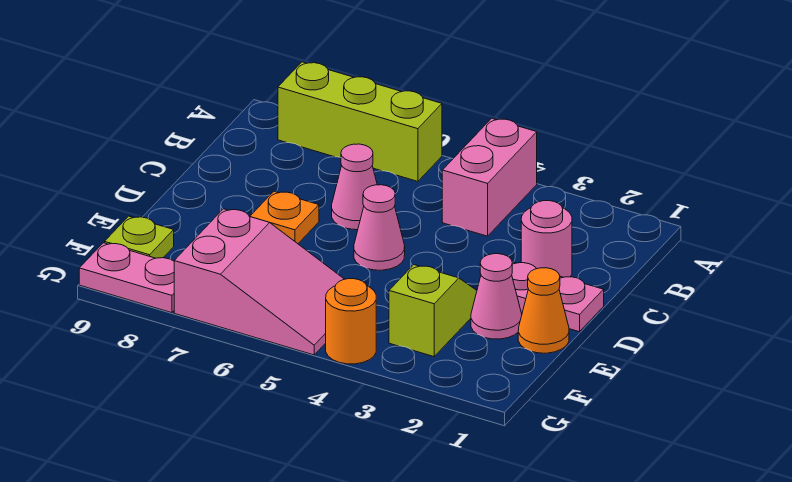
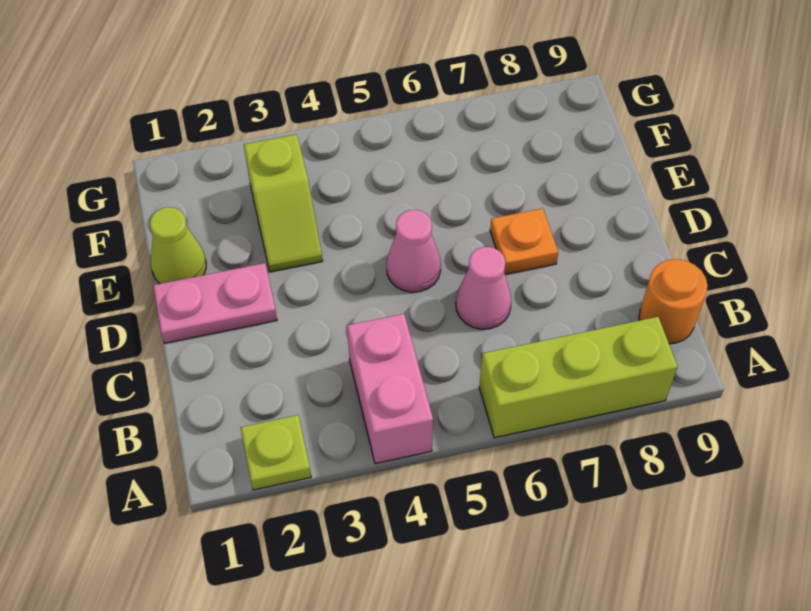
pink 1x1 round brick [521,201,572,277] -> none
orange 1x1 cone [518,268,569,353] -> lime 1x1 cone [150,207,206,284]
pink 1x1 cone [471,254,522,339] -> none
pink 2x3 slope [174,209,344,355] -> none
lime 1x1 plate [105,216,174,258] -> lime 1x1 plate moved to [241,415,311,490]
orange 1x1 round brick [326,279,376,364] -> orange 1x1 round brick moved to [639,259,708,344]
pink 1x2 plate [79,243,174,313] -> none

